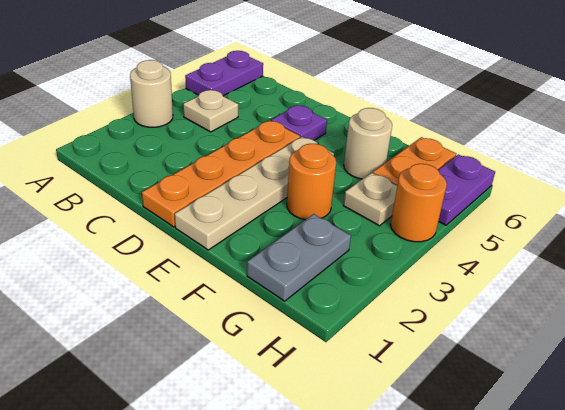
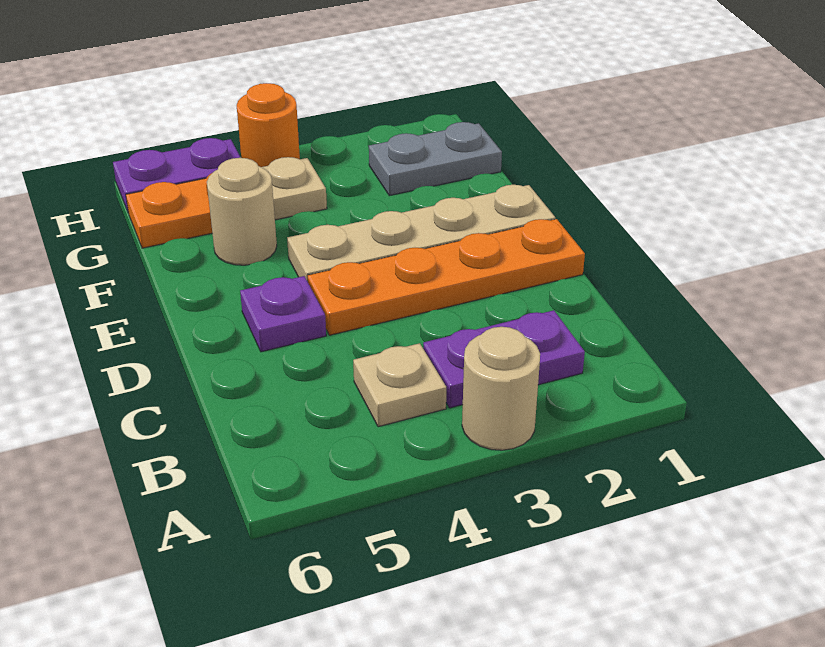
purple 1x2 plate [185,51,263,96] -> purple 1x2 plate moved to [423,310,585,408]
orange 1x1 round brick [287,144,336,220] -> none

